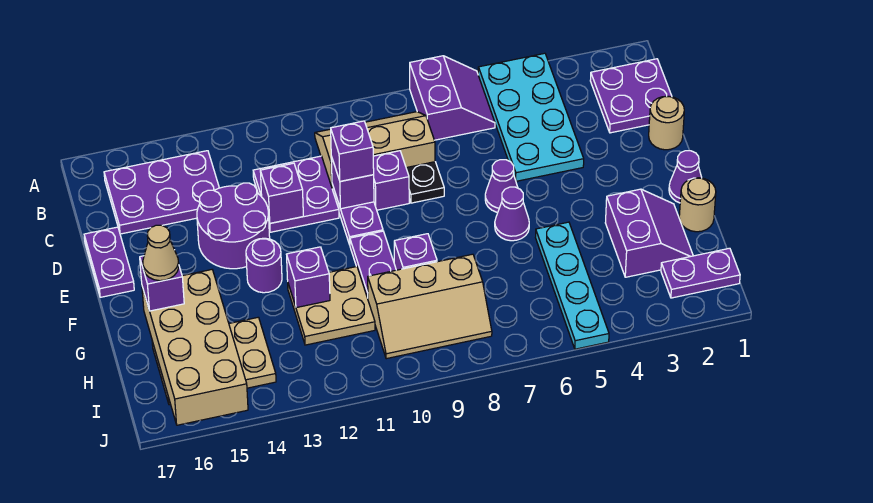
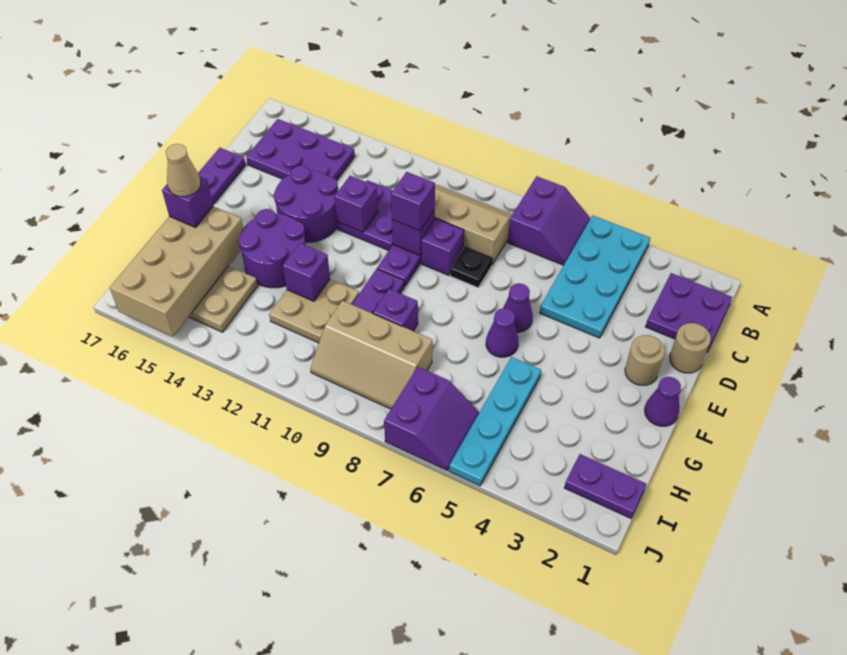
purple 1x1 round brick [246,238,282,293] -> purple 2x2 round brick [238,209,306,288]
tan 1x1 round brick [679,178,716,232] -> tan 1x1 round brick moved to [625,335,665,385]
purple 2x2 slope [605,189,693,277] -> purple 2x2 slope moved to [384,367,479,471]

